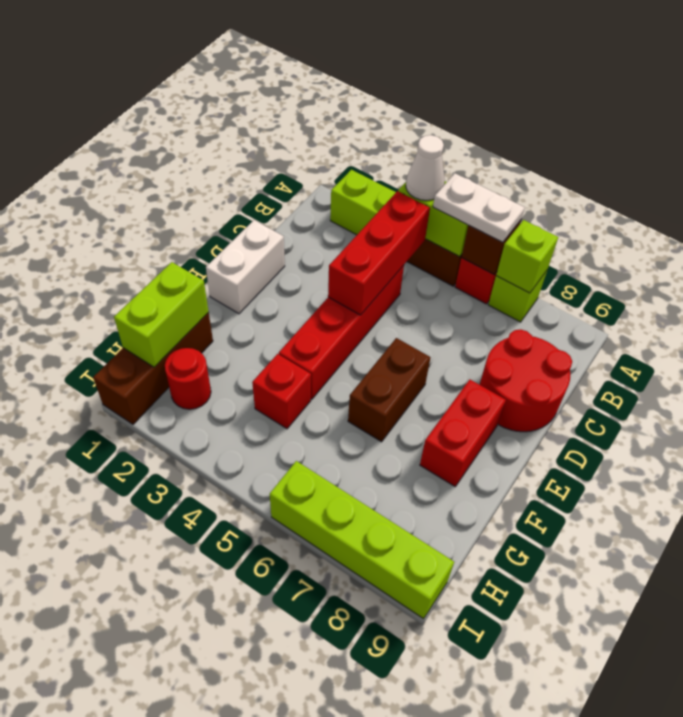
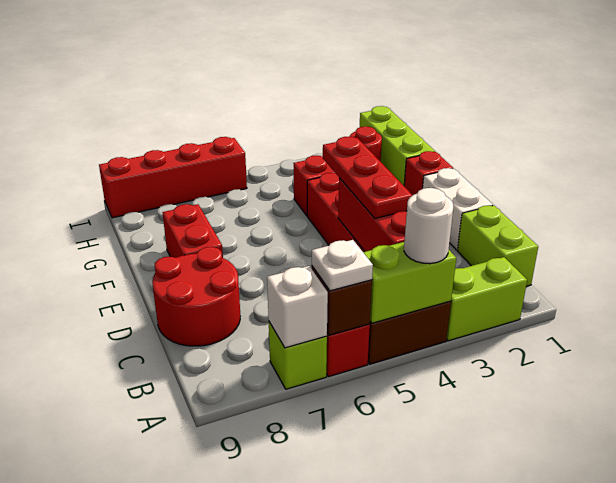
white 1x1 cone [406,135,445,201] -> white 1x1 round brick [404,188,453,264]
white 1x2 plate [433,173,525,242] -> white 1x1 plate [312,240,373,291]
lime 1x1 brick [496,220,558,293] -> white 1x1 brick [267,266,328,348]
none -> red 1x3 plate [323,136,413,218]
brown 1x2 brick [348,338,431,442] -> none
none -> red 1x1 brick [404,151,453,195]
brown 1x3 brick [93,313,213,424] -> lime 1x3 brick [360,106,435,186]
lime 1x2 brick [114,262,209,367] -> lime 1x2 brick moved to [457,205,538,286]
lime 1x4 brick [270,461,454,619] -> red 1x4 brick [99,137,247,218]

